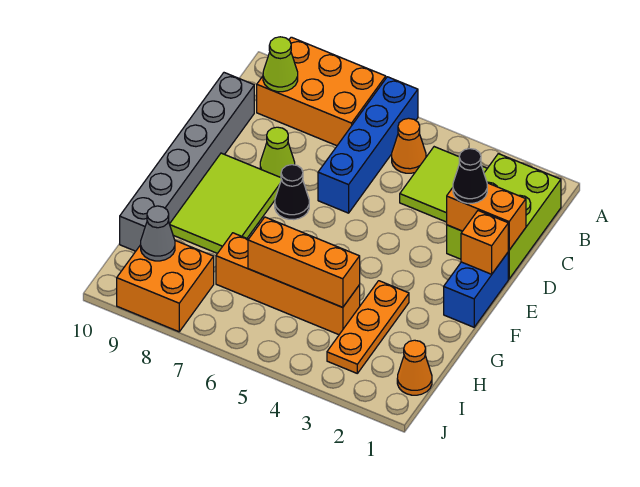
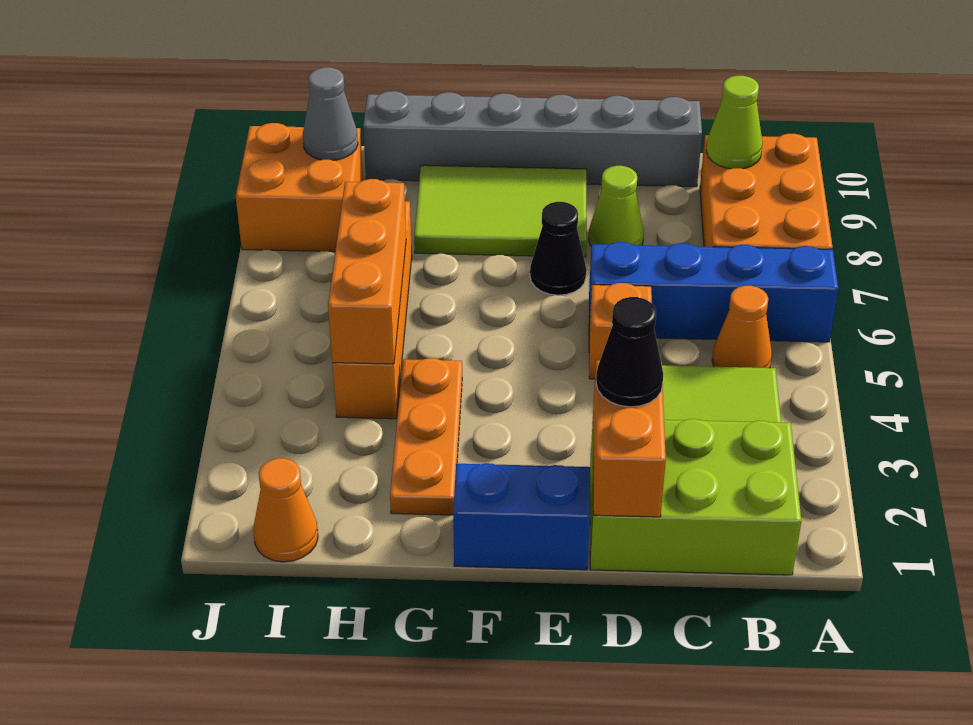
orange 1x1 brick [461,211,508,274] -> orange 1x1 brick moved to [589,283,652,379]
orange 1x3 plate [327,281,409,373] -> orange 1x3 plate turned to [390,358,462,515]

